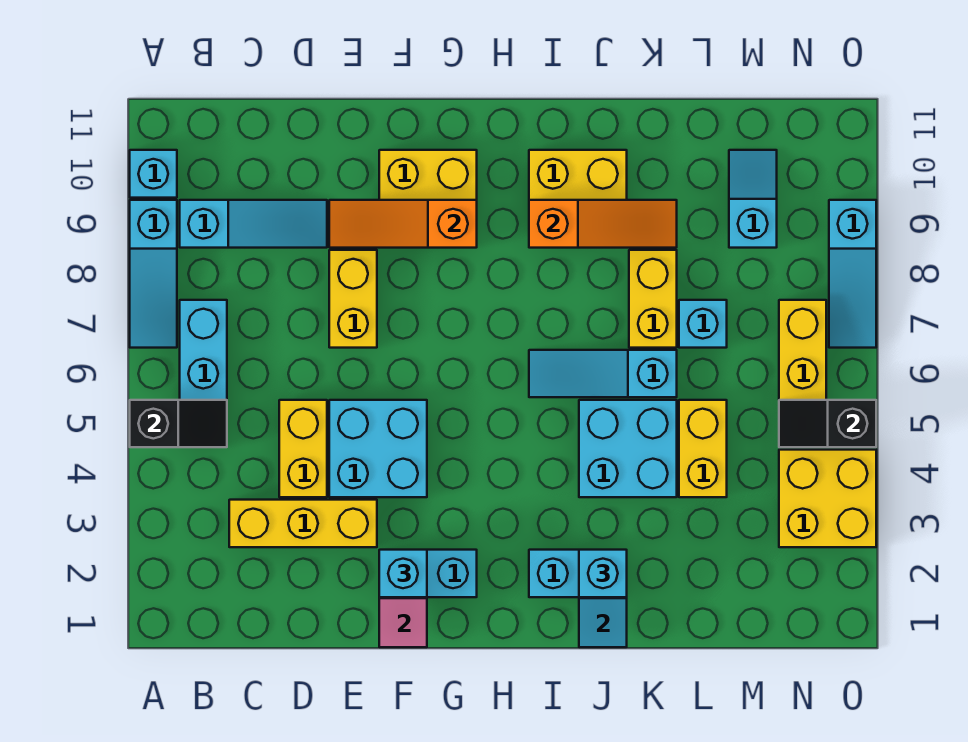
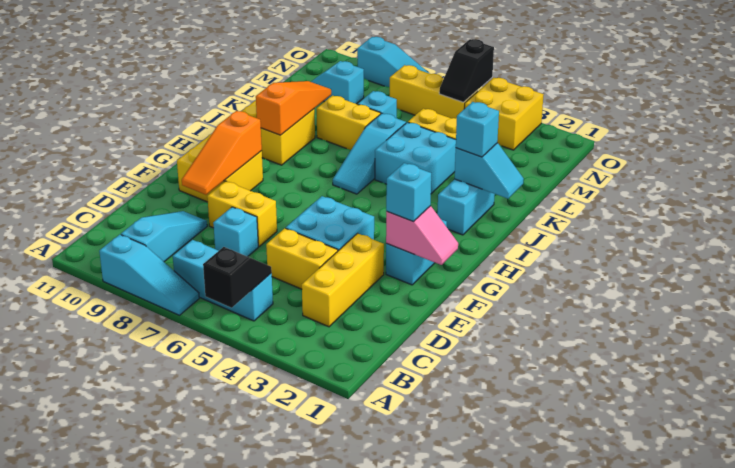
cyan 1x1 brick [130,150,177,198] -> cyan 1x1 brick moved to [213,207,258,257]

